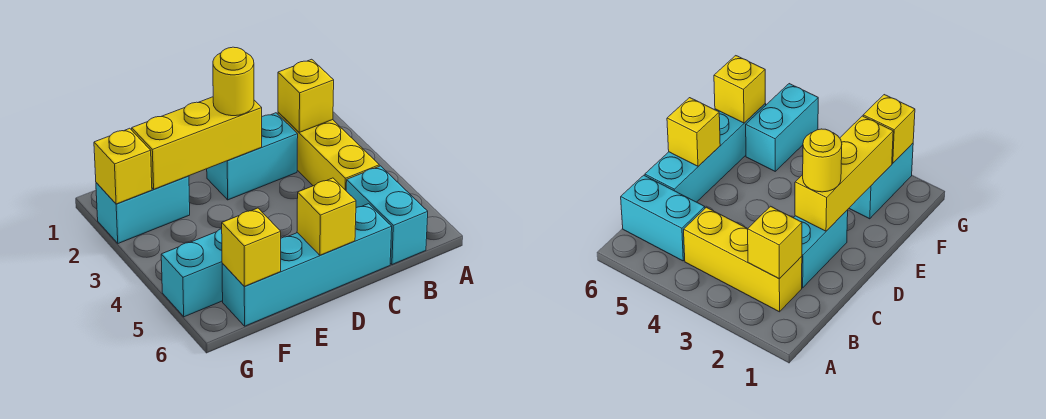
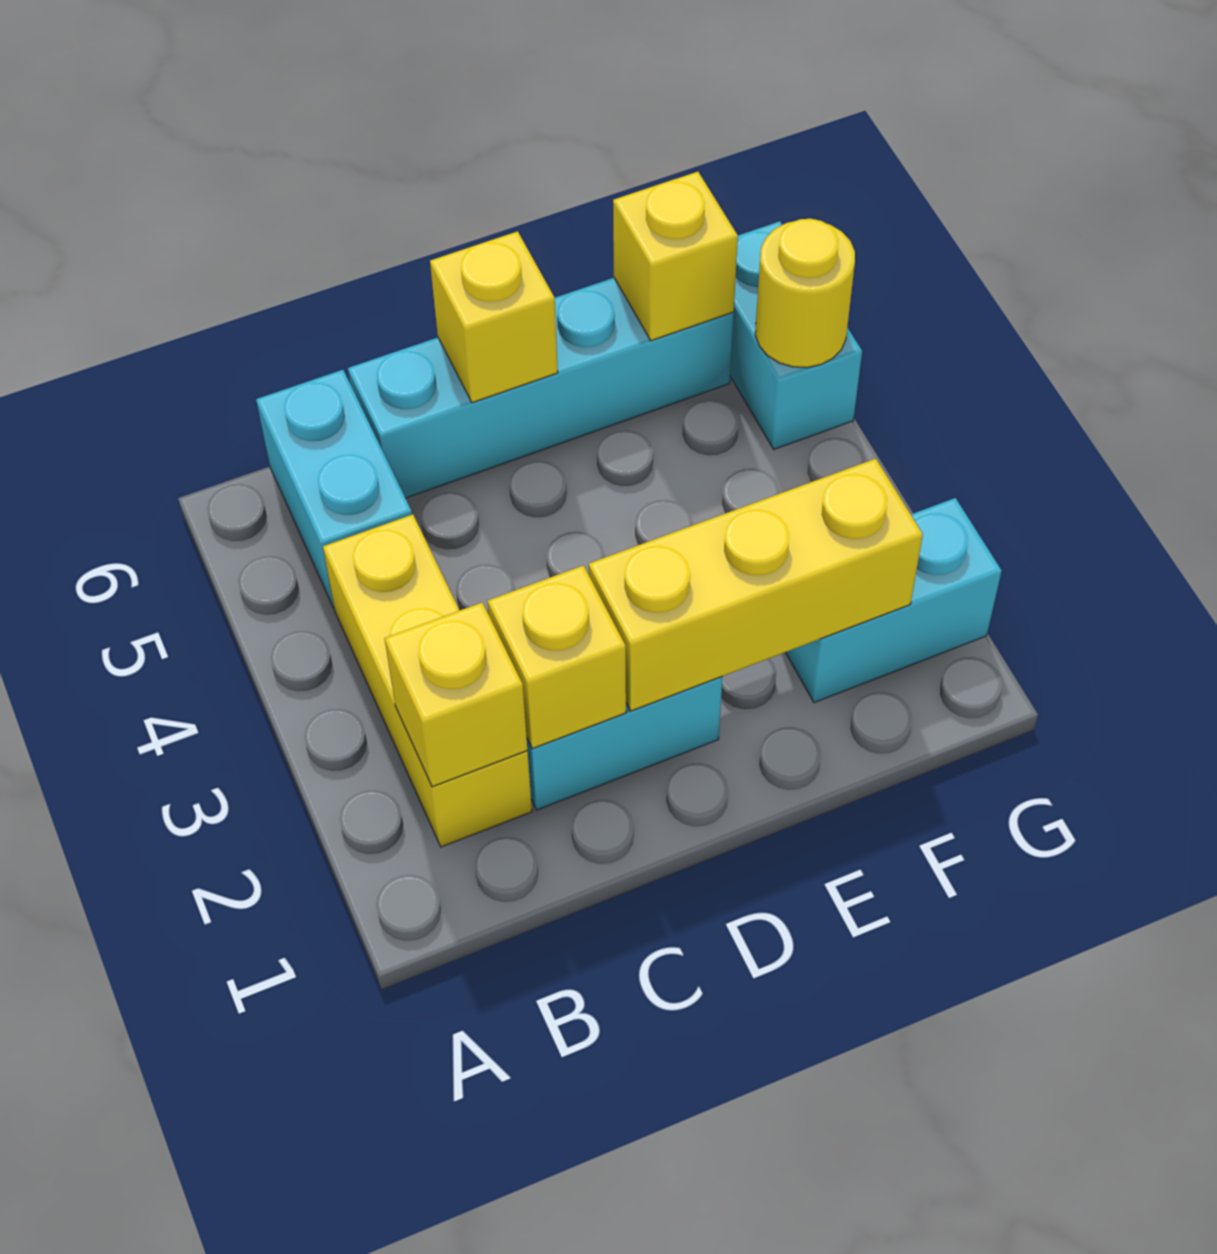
yellow 1x1 round brick [213,47,254,116] -> yellow 1x1 round brick moved to [755,219,855,368]
cyan 1x2 brick [161,229,223,317] -> cyan 1x2 brick turned to [730,221,862,449]
yellow 1x1 brick [94,128,152,204] -> yellow 1x1 brick moved to [488,565,626,749]

